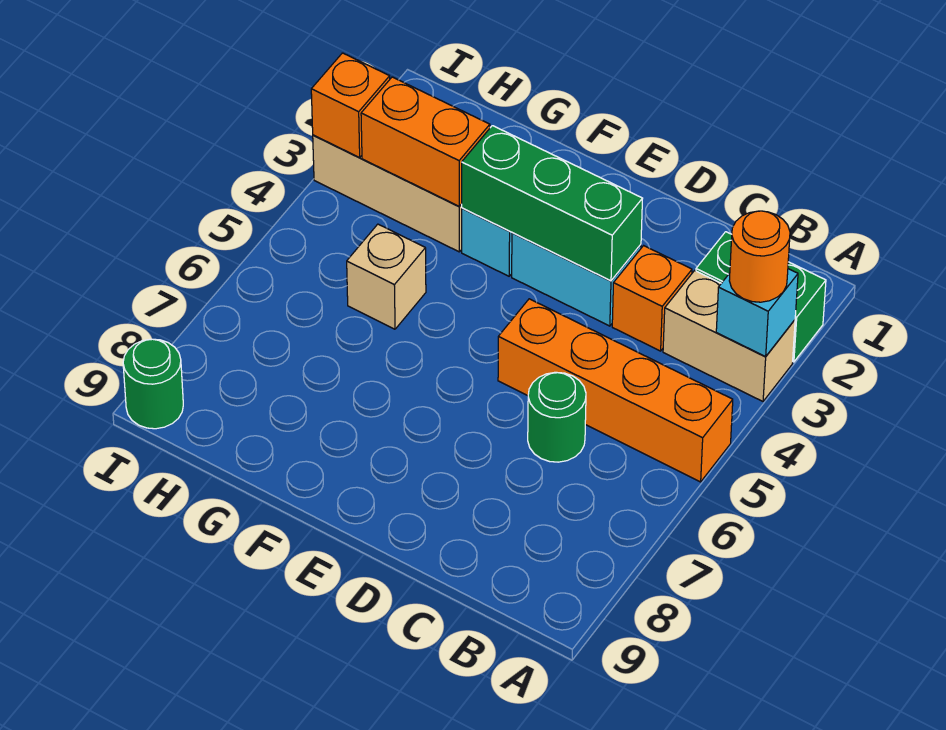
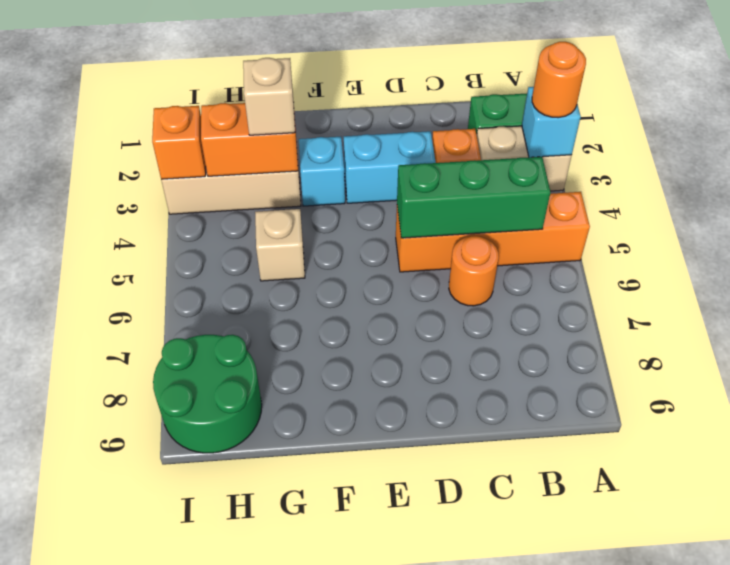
green 1x1 round brick [528,372,586,462] -> orange 1x1 round brick [449,236,499,306]
green 1x3 brick [462,126,643,281] -> green 1x3 brick moved to [397,157,550,238]
none -> tan 1x1 brick [243,58,295,135]
green 1x1 round brick [123,339,183,429] -> green 2x2 round brick [153,335,262,453]

